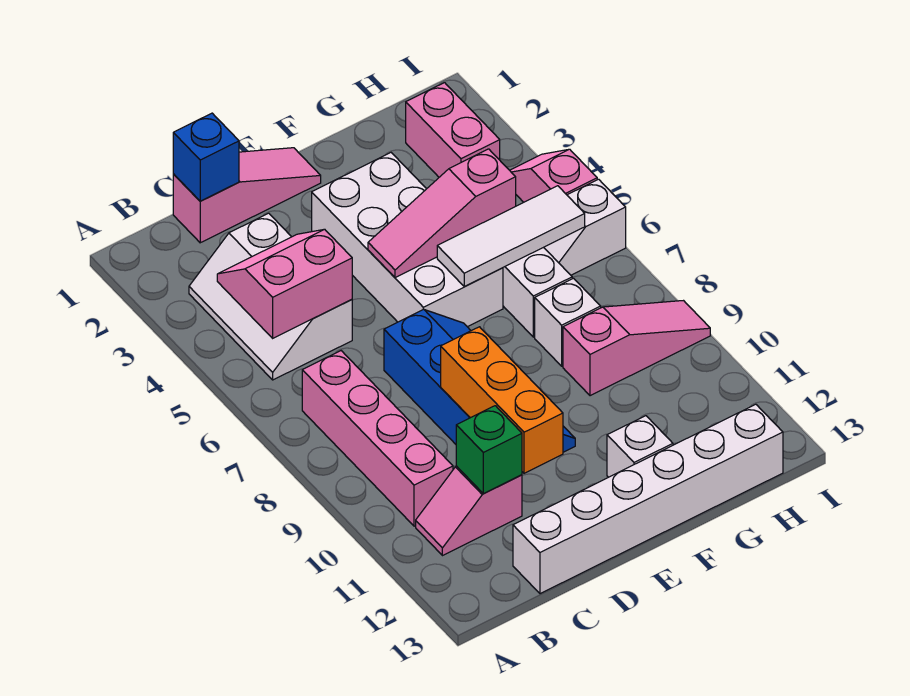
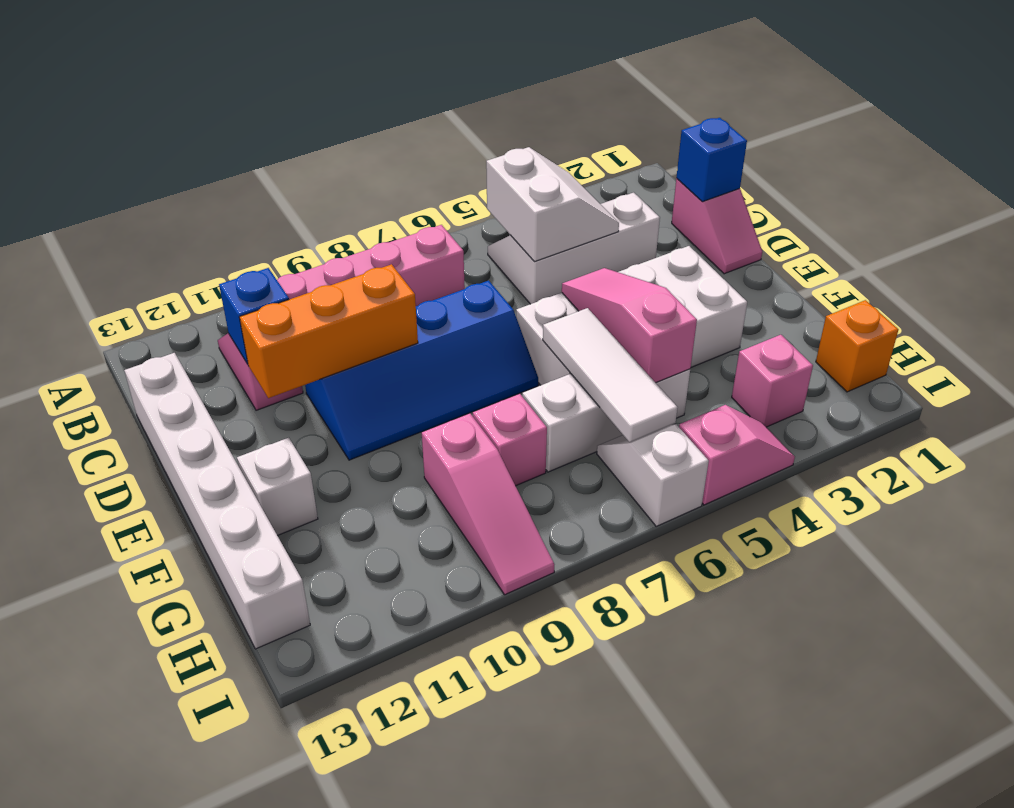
pink 2x2 slope [217,229,352,338] -> white 2x2 slope [486,147,619,262]
pink 1x3 slope [173,148,321,243] -> pink 1x2 slope [672,179,762,274]
green 1x1 brick [456,406,522,494] -> blue 1x1 brick [219,268,289,364]
white 1x1 brick [535,278,601,366] -> pink 1x1 brick [473,394,547,486]
none -> orange 1x1 brick [816,300,898,392]
pink 1x2 brick [406,83,500,177] -> pink 1x1 brick [732,335,813,427]

